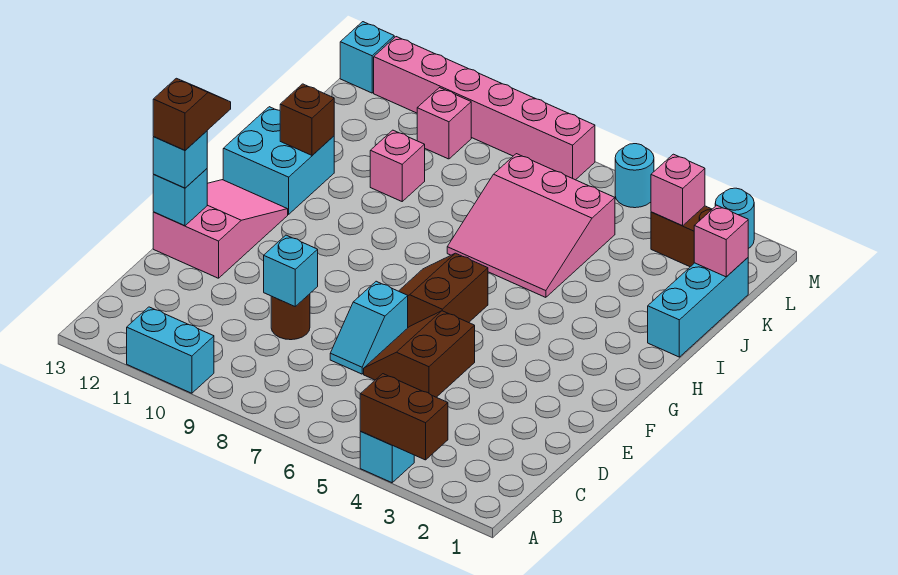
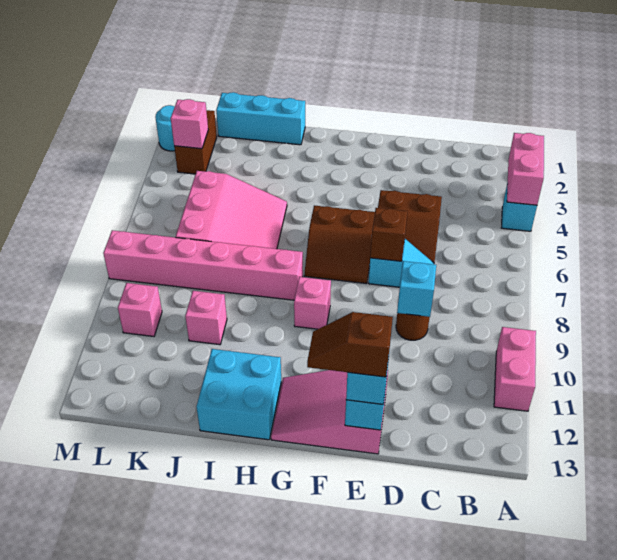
brown 1x2 brick [360,374,448,460] -> pink 1x2 brick [507,133,544,205]
cyan 1x2 brick [127,307,214,393] -> pink 1x2 brick [494,327,536,411]
brown 1x1 brick [280,84,334,155] -> brown 1x1 brick moved to [370,208,407,261]
pink 1x1 brick [694,205,748,277] -> pink 1x1 brick moved to [294,277,331,329]
cyan 1x1 round brick [615,144,654,208] -> none
pink 1x6 brick [374,37,595,180] -> pink 1x6 brick turned to [103,230,303,300]
cyan 1x1 brick [340,22,394,93] -> none

